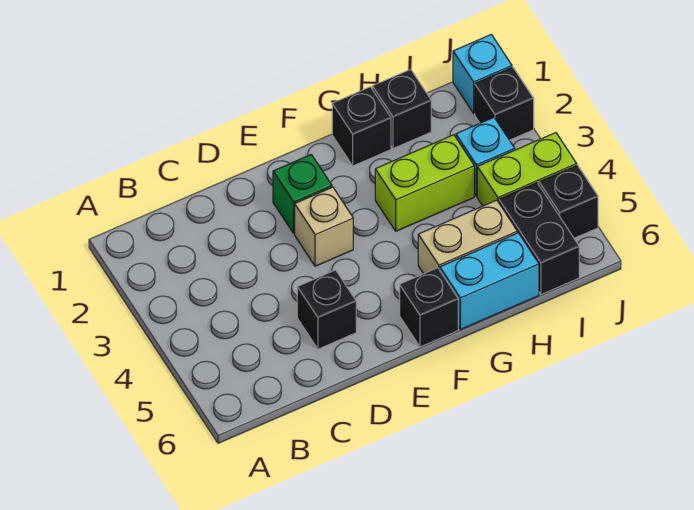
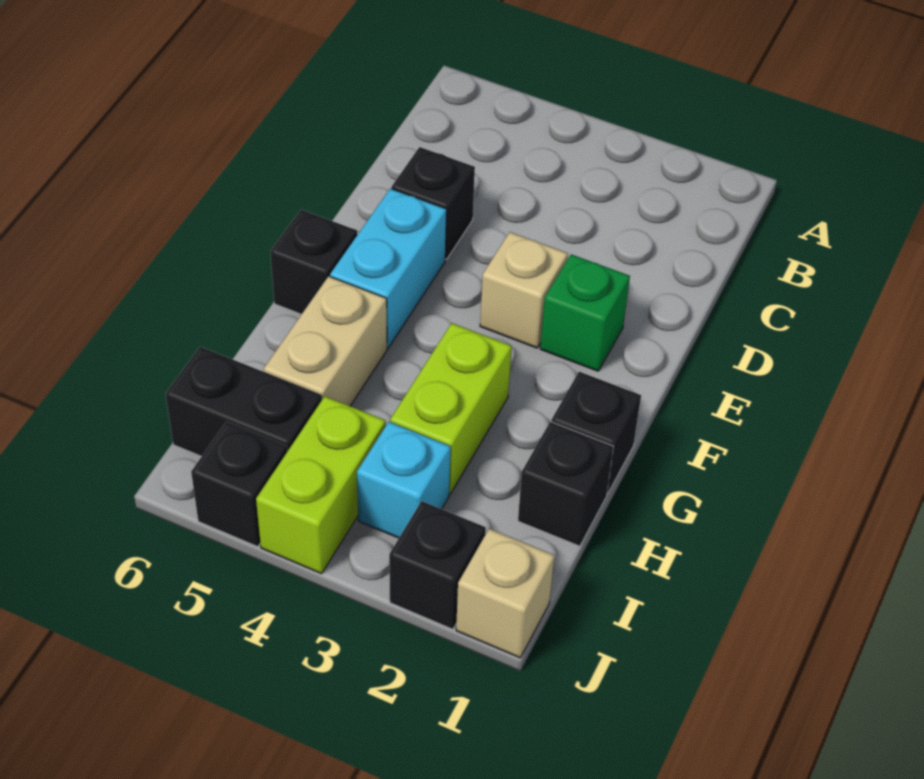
cyan 1x2 brick [440,233,539,329] -> cyan 1x2 brick moved to [330,188,447,348]
cyan 1x1 brick [453,34,512,113] -> tan 1x1 brick [456,529,555,658]

